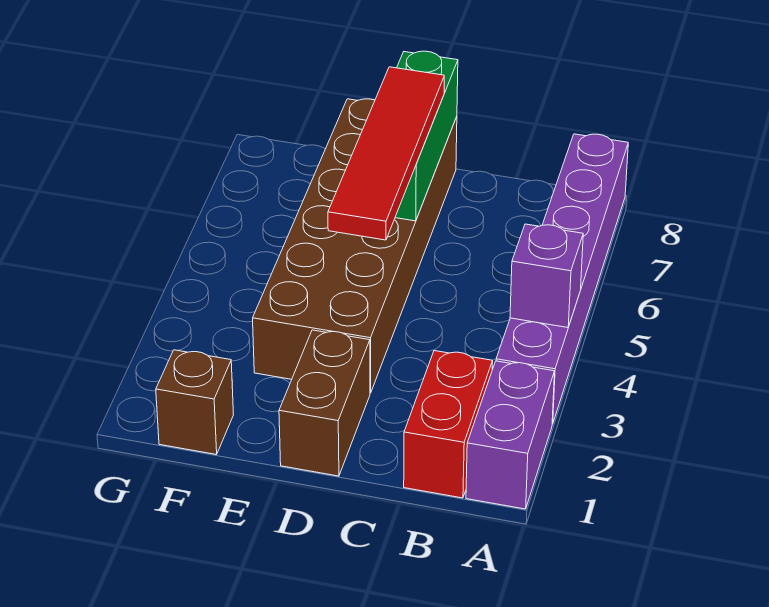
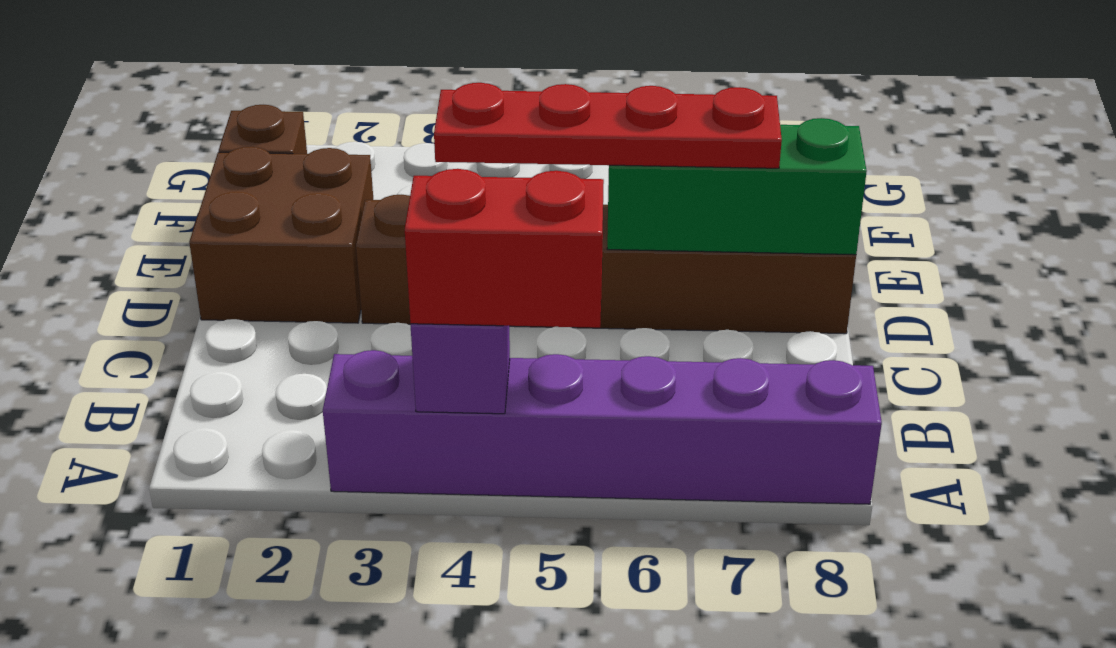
purple 1x2 brick [466,361,555,509] -> none
red 1x2 brick [404,351,493,498] -> red 1x2 brick moved to [405,169,604,328]
brown 1x2 brick [279,330,370,476] -> brown 2x2 brick [189,147,373,323]
brown 2x6 brick [253,99,457,393] -> brown 1x6 brick [356,195,856,334]
red 1x4 tile [328,67,444,240] -> red 1x4 plate [434,83,782,168]

